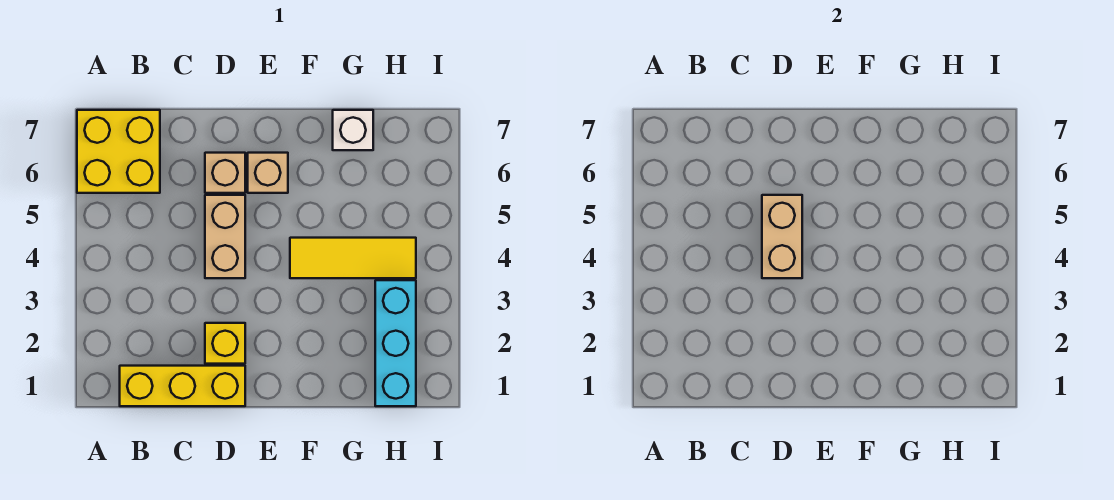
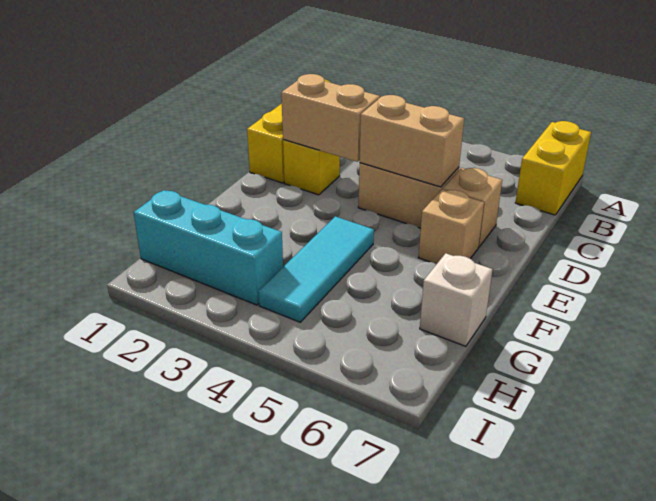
yellow 2x2 brick [77,110,160,193] -> yellow 1x2 brick [515,121,591,215]
none -> tan 1x2 brick [281,74,380,162]
yellow 1x3 tile [290,238,416,278] -> cyan 1x3 tile [258,216,374,322]

